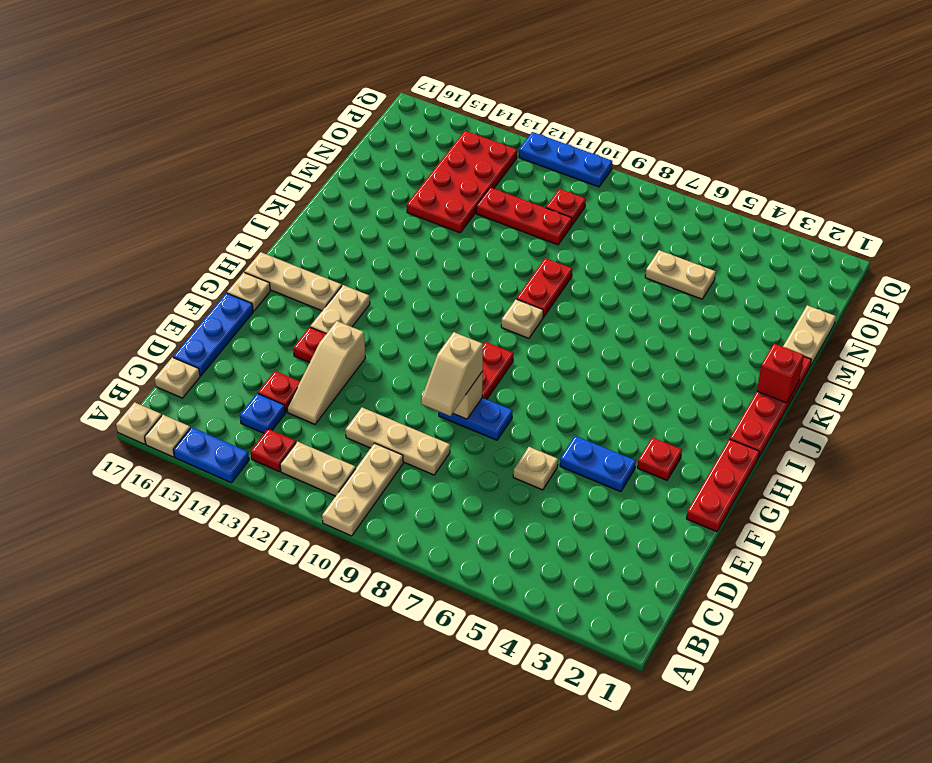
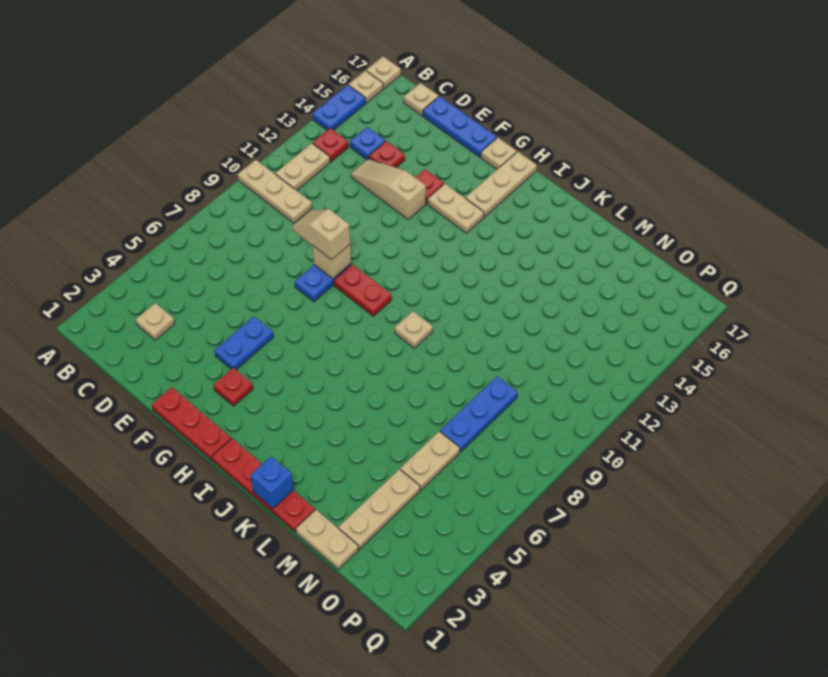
tan 1x3 plate [345,407,450,475] -> tan 1x3 plate moved to [338,469,420,549]
tan 1x1 plate [513,447,558,490] -> tan 1x1 plate moved to [136,303,175,340]
red 1x1 brick [757,344,804,403] -> blue 1x1 brick [251,457,293,509]
red 1x2 plate [517,258,572,317] -> none
red 2x4 plate [407,131,517,233] -> none
red 1x3 plate [476,187,572,245] -> none
red 1x1 plate [546,189,586,225] -> none
blue 1x3 plate [519,132,612,187] -> blue 1x3 plate moved to [440,376,518,452]

